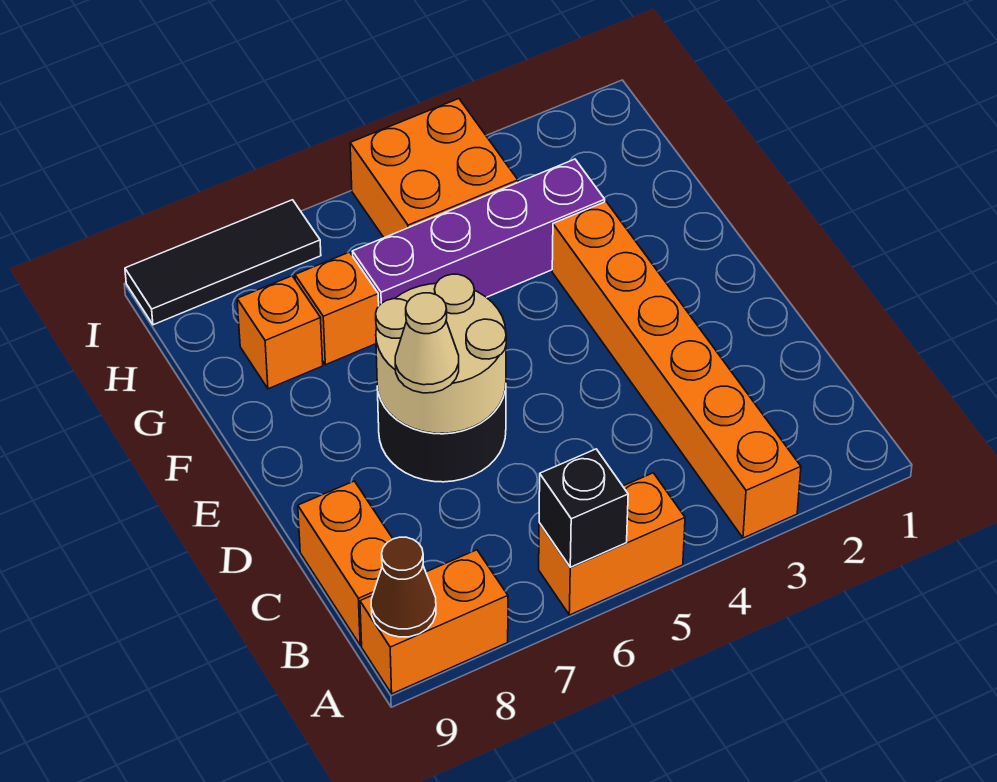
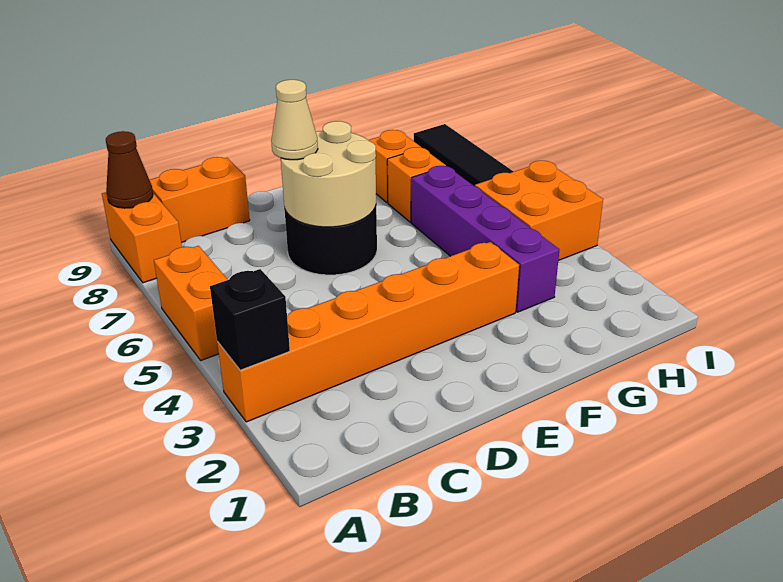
black 1x1 brick [539,449,628,567] -> black 1x1 brick moved to [210,269,290,370]

